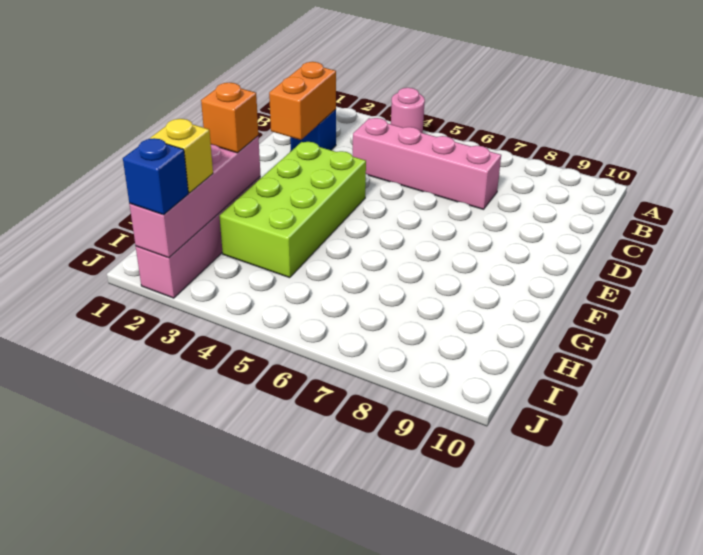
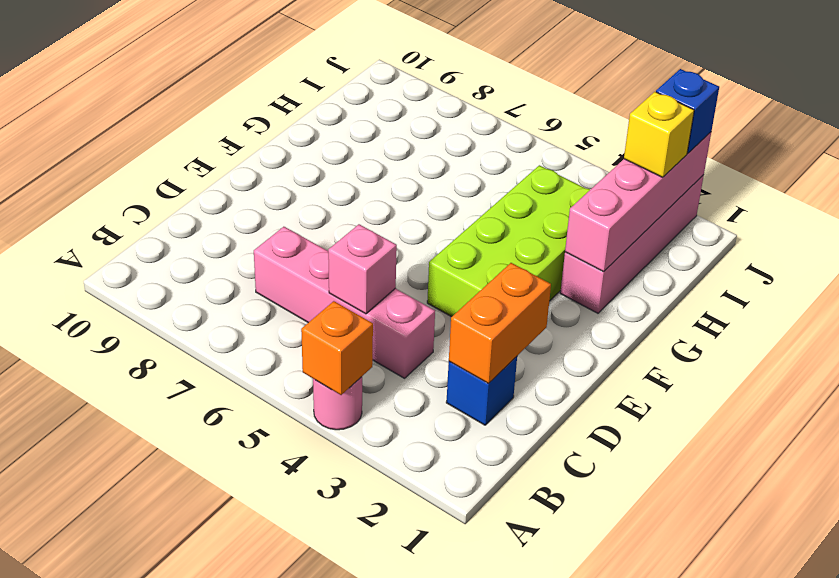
none -> pink 1x1 brick [328,224,397,314]
orange 1x1 brick [201,83,258,153] -> orange 1x1 brick moved to [301,301,373,395]

